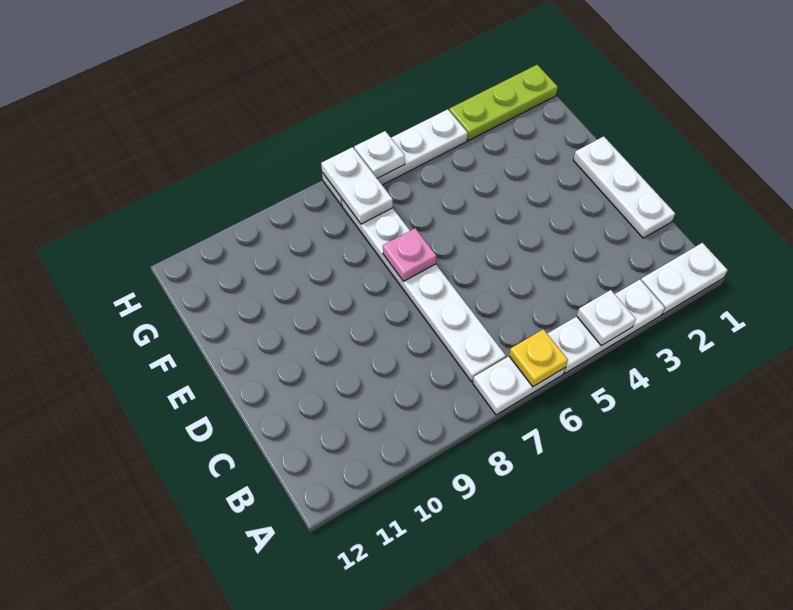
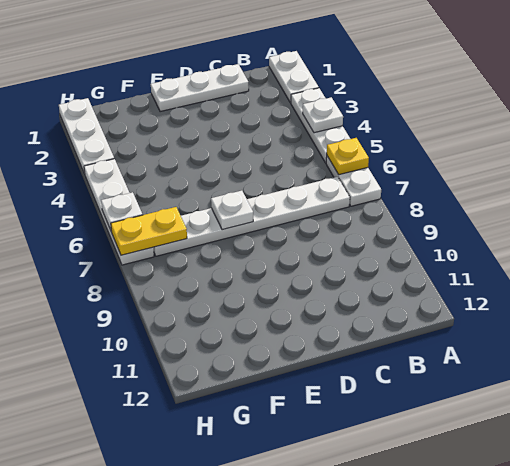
pink 1x1 plate [383,228,436,281] -> white 1x1 plate [211,191,253,230]
white 1x2 plate [321,147,393,224] -> yellow 1x2 plate [111,207,187,255]
lime 1x3 plate [449,65,558,141] -> white 1x3 plate [59,98,114,173]

